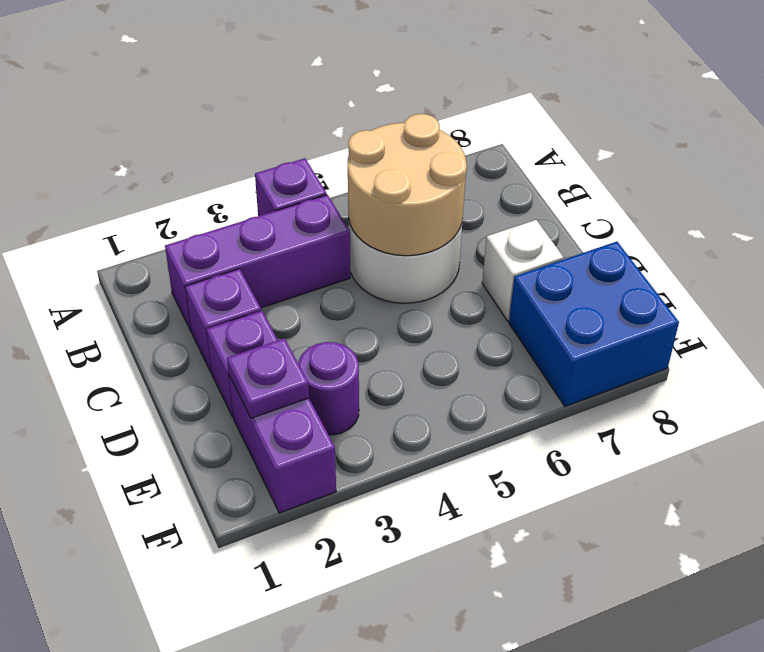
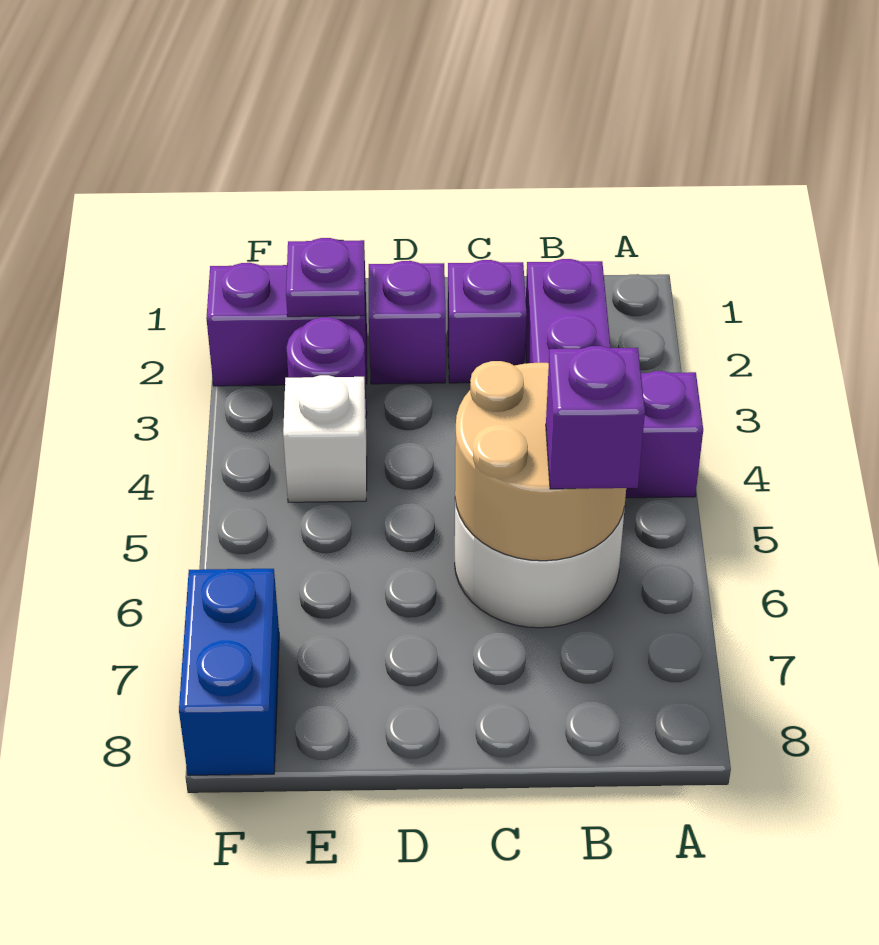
none -> purple 1x1 brick [546,346,645,489]
white 1x1 brick [482,220,564,321] -> white 1x1 brick moved to [283,375,367,502]
blue 2x2 brick [509,242,679,406] -> blue 1x2 brick [179,569,279,775]

